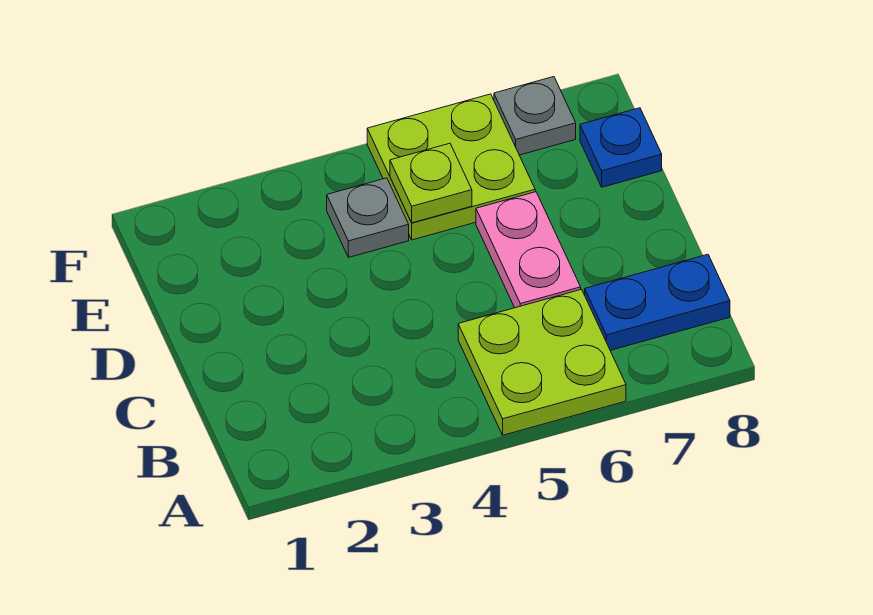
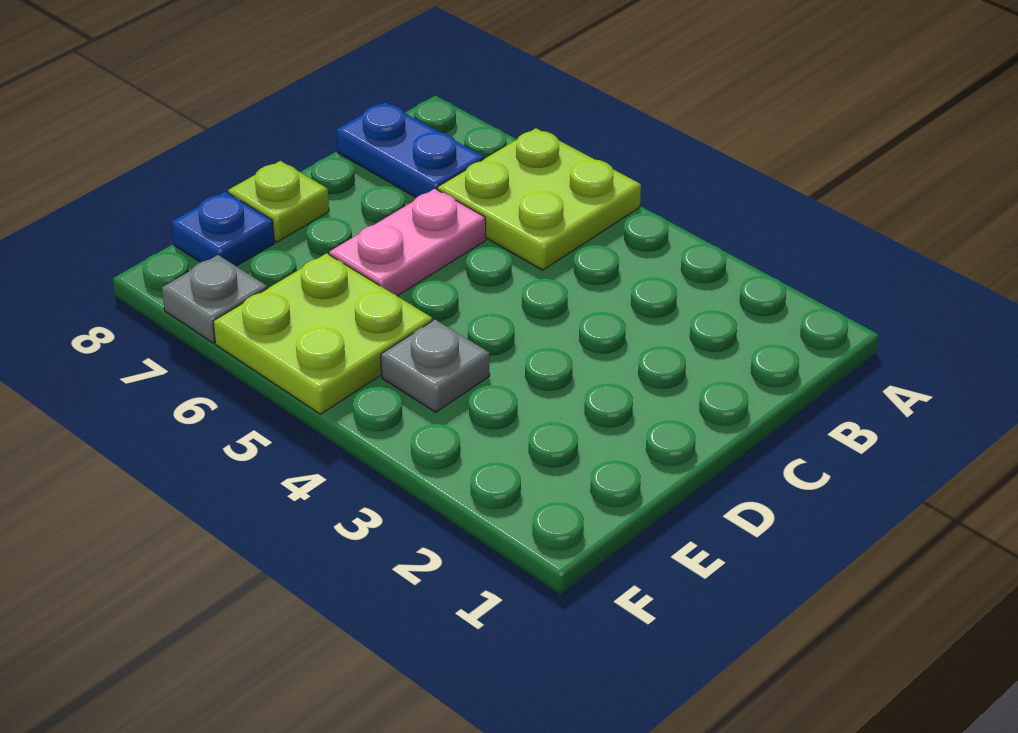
lime 1x1 plate [390,143,472,223] -> lime 1x1 plate moved to [228,161,329,242]

